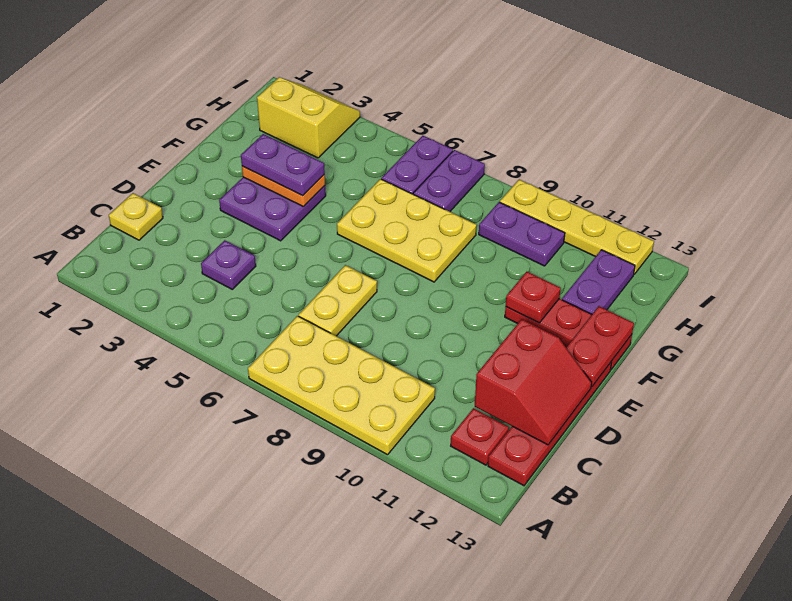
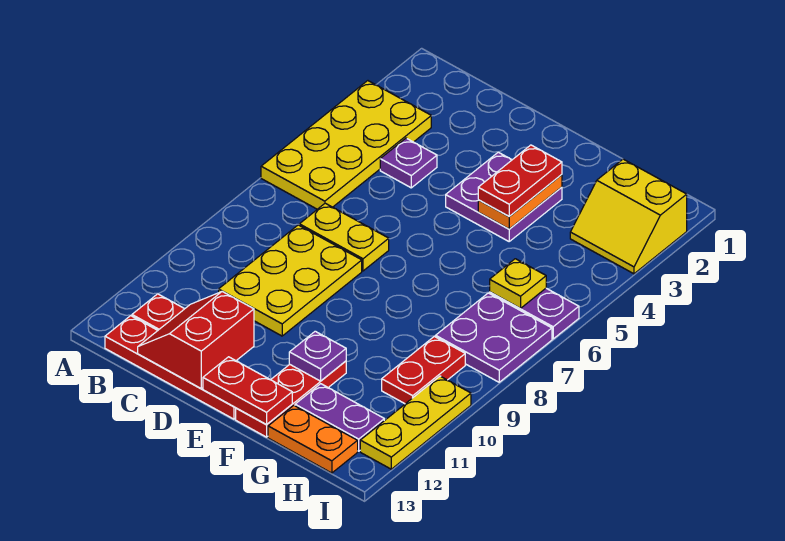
yellow 2x4 plate [248,316,435,455] -> yellow 2x4 plate moved to [261,81,431,209]
yellow 1x1 plate [109,193,163,240] -> yellow 1x1 plate moved to [490,259,546,308]
red 2x2 slope [475,319,592,445] -> red 2x2 slope turned to [138,291,254,388]
purple 1x2 plate [241,134,325,196] -> red 1x2 plate [478,145,562,216]
yellow 2x3 plate [337,179,477,282] -> yellow 2x3 plate moved to [219,225,362,336]
red 1x1 plate [506,272,561,323] -> purple 1x1 plate [289,331,346,381]
none -> orange 1x2 plate [268,406,358,473]
yellow 2x2 slope [257,77,360,158] -> yellow 2x2 slope turned to [570,159,687,274]
purple 1x2 plate [413,150,485,212] -> purple 2x2 plate [436,293,552,382]
purple 1x2 plate [479,202,565,266] -> red 1x2 plate [382,336,465,404]
yellow 1x4 plate [500,180,654,274] -> yellow 1x3 plate [360,376,471,469]

